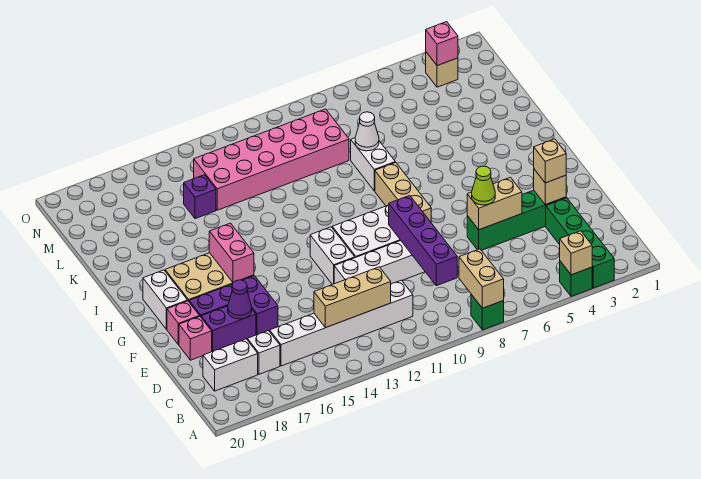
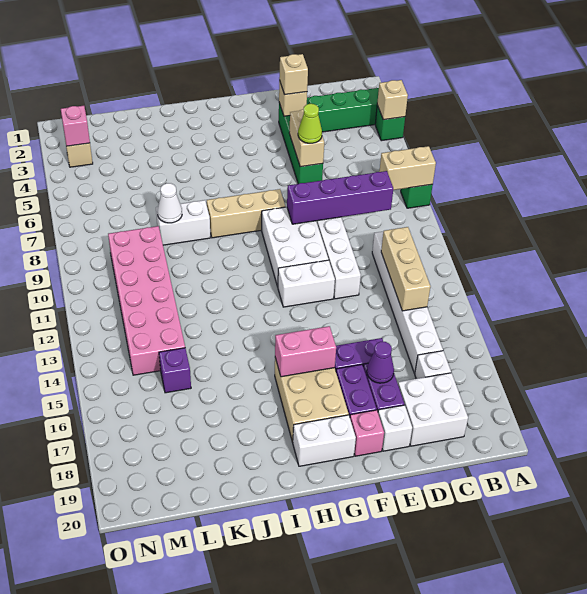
white 1x2 brick [203,339,258,391] -> white 2x2 brick [398,373,468,446]
pink 1x1 brick [179,317,212,360] -> white 1x1 brick [378,405,412,451]

